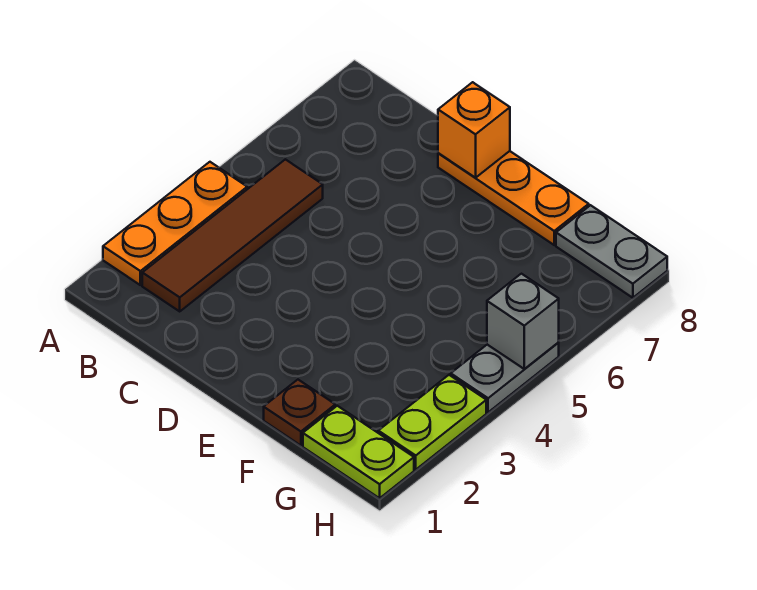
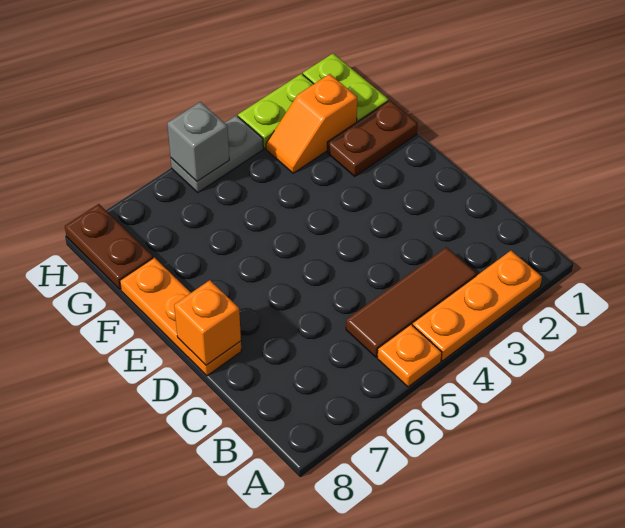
none -> orange 1x1 plate [377,325,442,387]
brown 1x4 tile [142,159,323,311] -> brown 1x3 tile [346,247,477,357]
brown 1x1 plate [264,380,335,446] -> brown 1x2 plate [327,100,418,176]
none -> orange 1x2 slope [266,74,357,173]
grey 1x2 plate [556,205,667,298] -> brown 1x2 plate [65,204,153,289]

